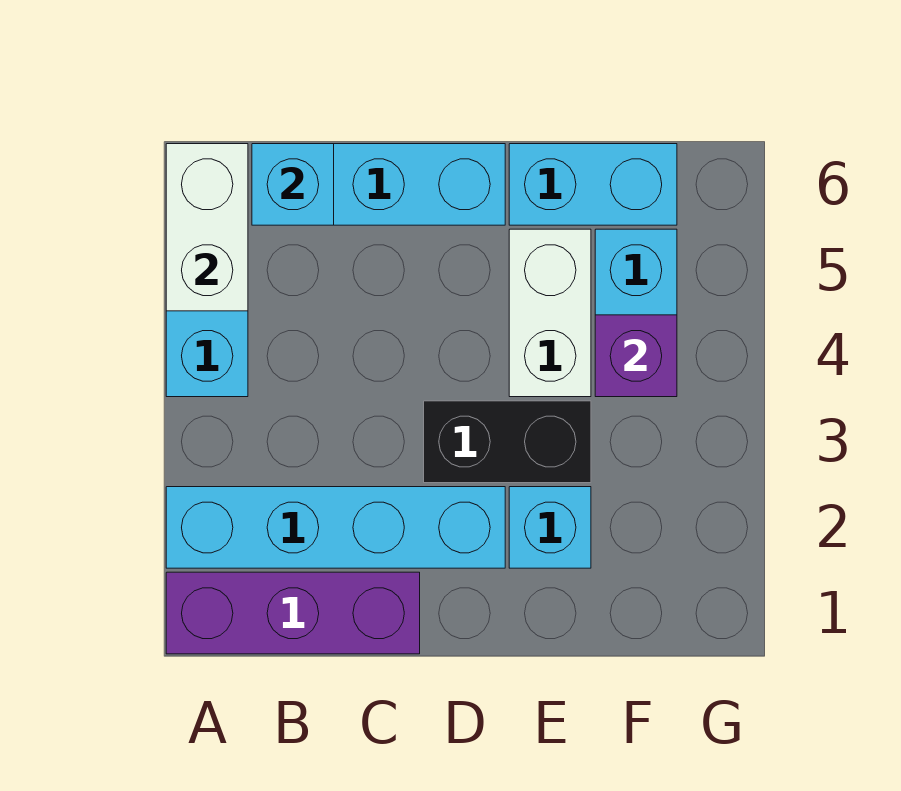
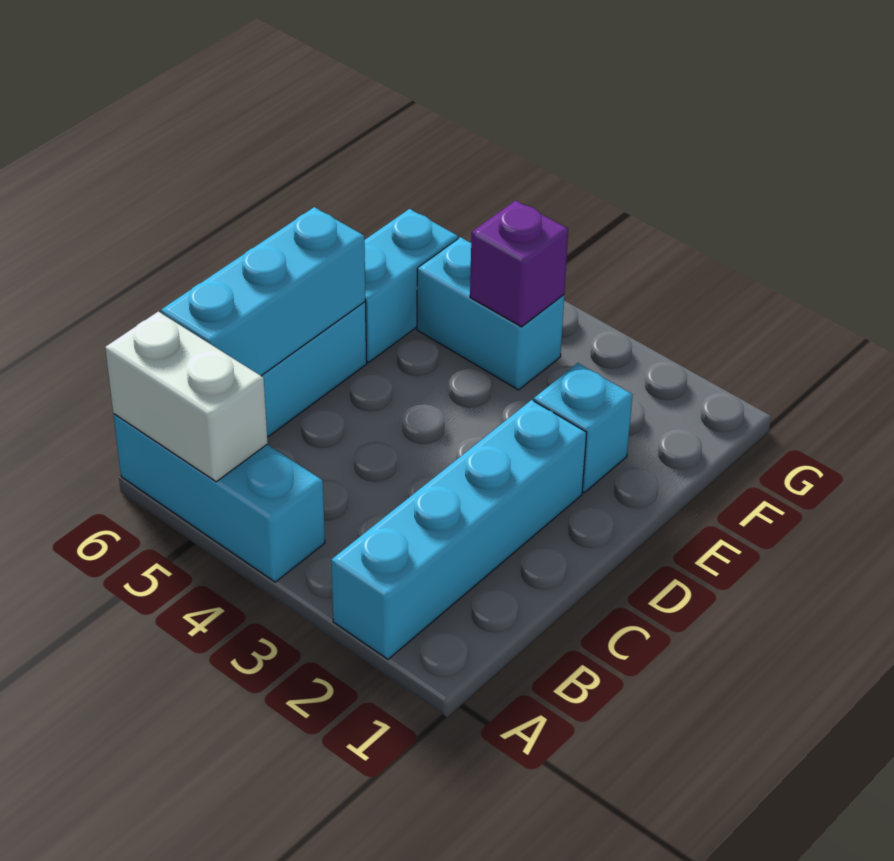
purple 1x3 brick [166,572,420,654] -> none
cyan 1x1 brick [252,144,334,225] -> cyan 1x3 brick [161,207,365,376]
black 1x2 brick [424,401,591,483] -> none
white 1x2 brick [509,229,591,397] -> none

